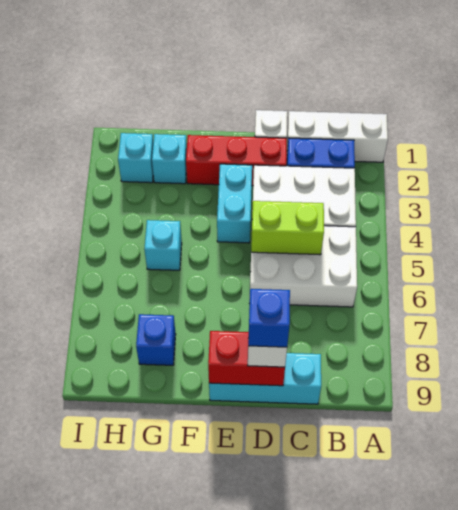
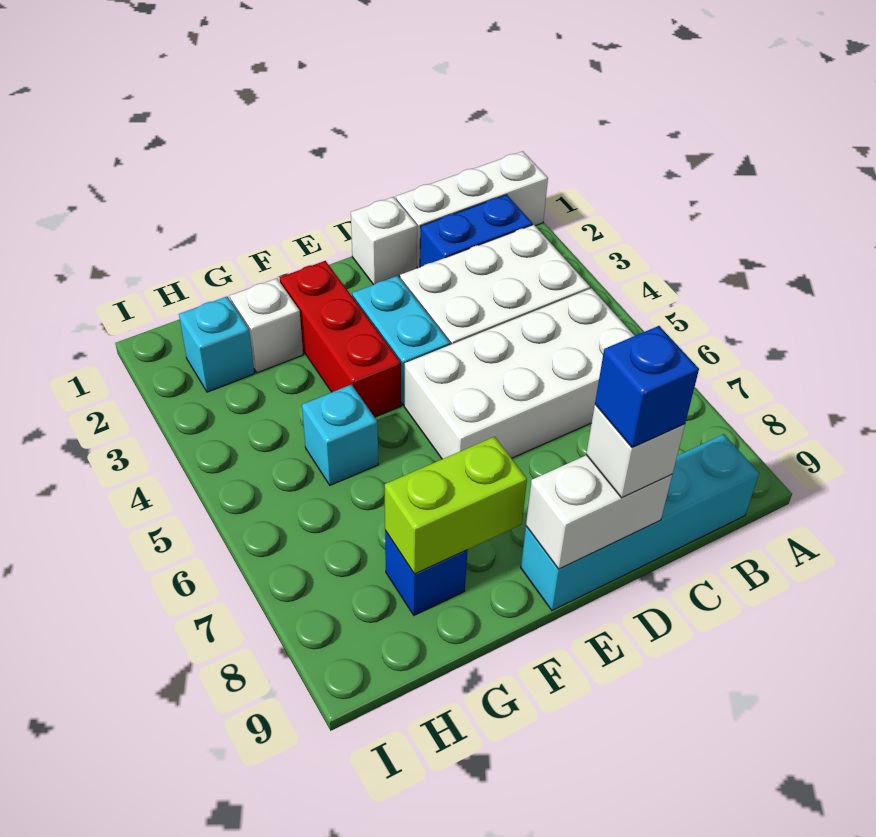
white 2x3 brick [250,226,357,307] -> white 2x4 brick [404,288,635,459]
lime 1x2 brick [251,201,324,255] -> lime 1x2 brick moved to [385,437,527,574]
cyan 1x3 brick [209,353,321,404] -> cyan 1x4 brick [521,434,759,611]
red 1x3 brick [186,135,287,186] -> red 1x3 brick turned to [280,261,401,417]
red 1x2 brick [208,331,285,386] -> white 1x2 brick [526,455,672,569]
cyan 1x1 brick [152,134,187,184] -> white 1x1 brick [230,278,303,373]

